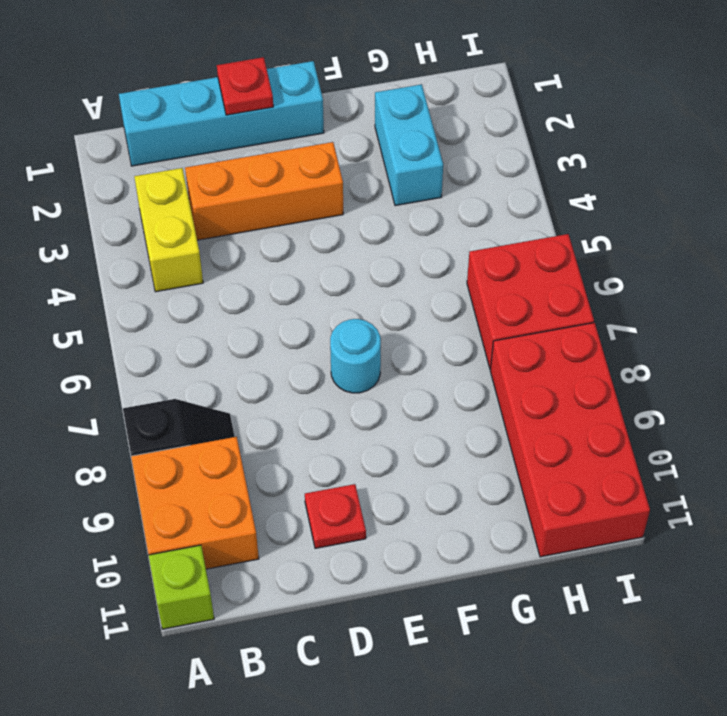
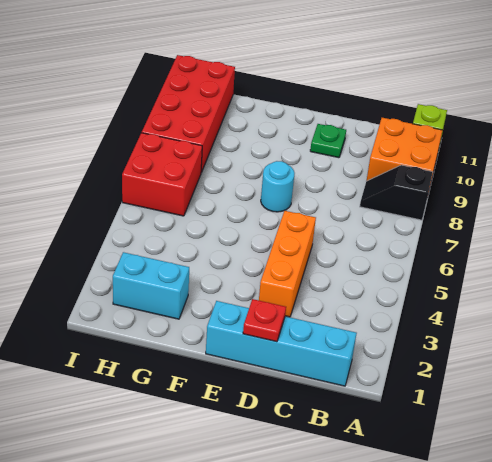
yellow 1x2 brick [134,168,203,292] -> none
orange 1x3 brick [185,142,343,240] -> orange 1x3 brick turned to [259,211,316,317]
red 1x1 plate [305,484,366,548] -> green 1x1 plate [310,124,346,158]
cyan 1x2 brick [375,84,443,206] -> cyan 1x2 brick turned to [113,252,189,319]

